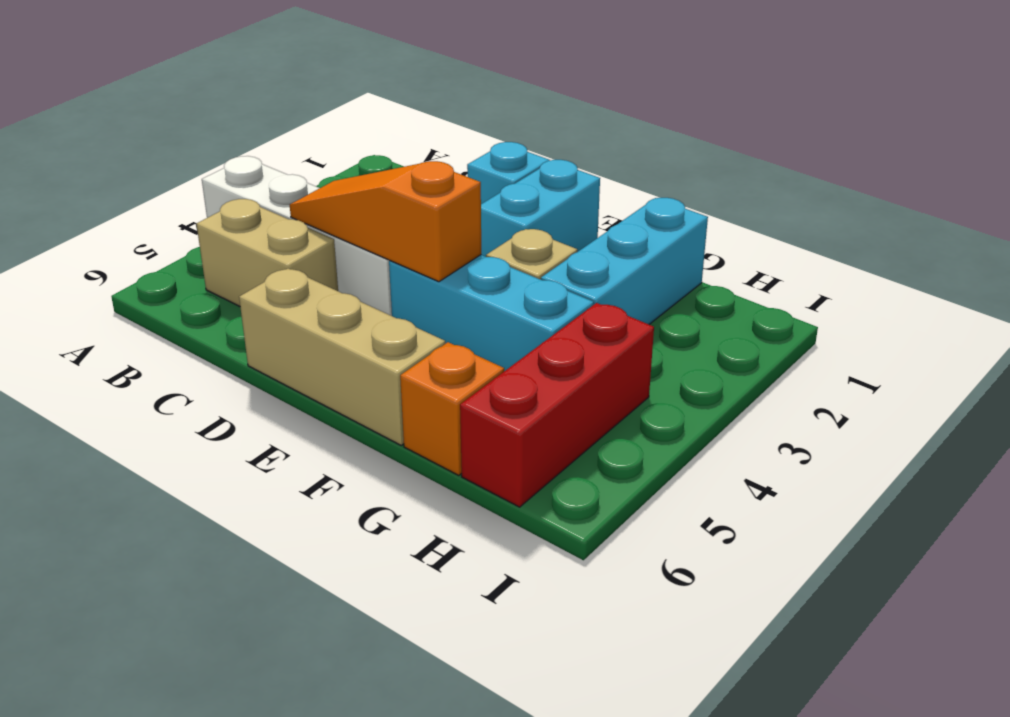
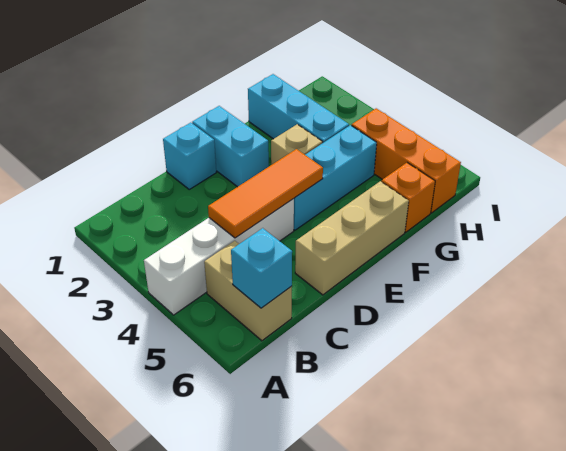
tan 1x2 brick [197,199,338,306] -> tan 1x2 brick turned to [204,241,292,341]
none -> cyan 1x1 brick [231,228,292,308]
orange 1x3 slope [290,161,481,282] -> orange 1x3 tile [208,149,323,238]
red 1x3 brick [460,303,654,507] -> orange 1x3 brick [352,108,461,213]

